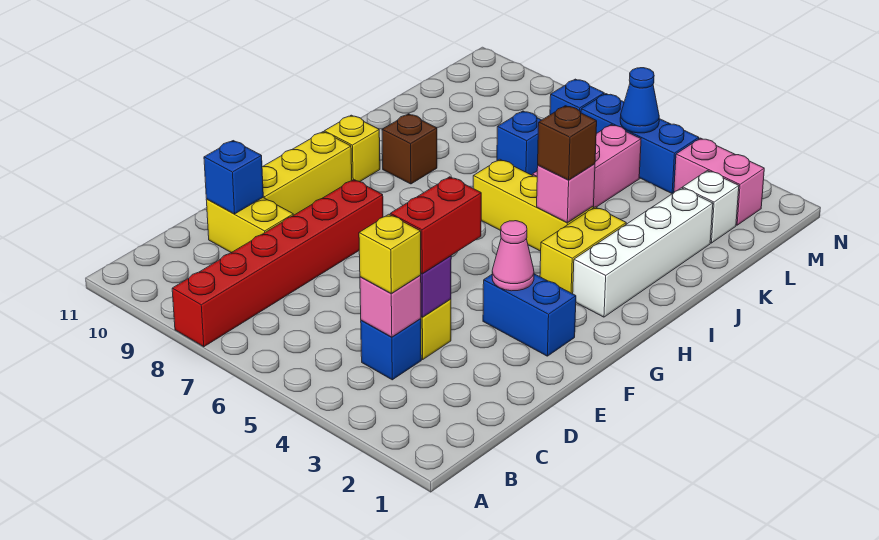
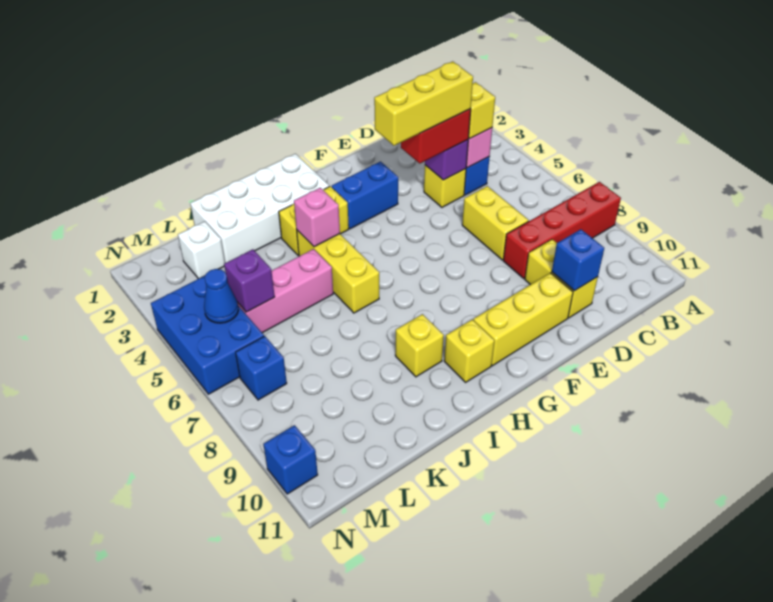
red 1x6 brick [172,179,383,347] -> red 1x4 brick [503,182,621,278]
none -> yellow 1x3 brick [374,61,473,146]
none -> yellow 1x2 brick [462,186,529,260]
blue 1x2 brick [483,274,576,356] -> blue 1x2 brick turned to [332,162,398,229]
pink 1x1 cone [492,221,534,291] -> none
white 1x4 brick [573,188,713,317] -> white 2x4 brick [190,154,329,263]
brown 1x1 brick [538,106,597,180] -> none
brown 1x1 brick [382,114,437,184] -> yellow 1x1 brick [395,314,444,377]
blue 1x1 brick [497,111,541,175] -> blue 1x1 brick moved to [263,425,318,494]
none -> purple 1x1 brick [224,249,275,312]
pink 1x2 brick [674,138,764,225] -> none
blue 1x3 brick [581,94,699,194] -> blue 2x3 brick [151,276,264,394]

